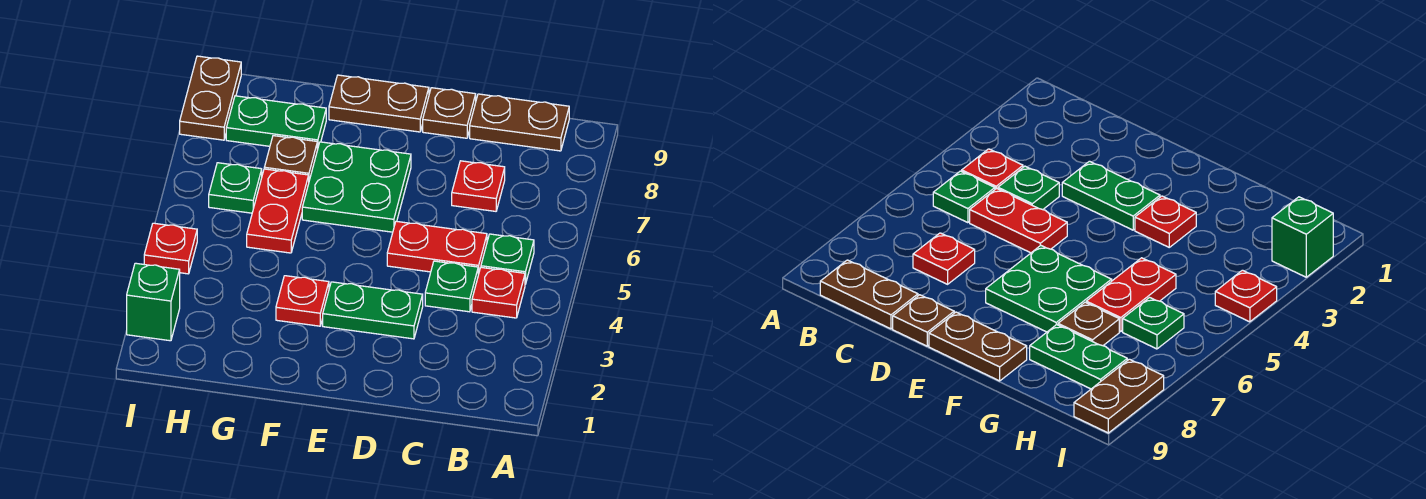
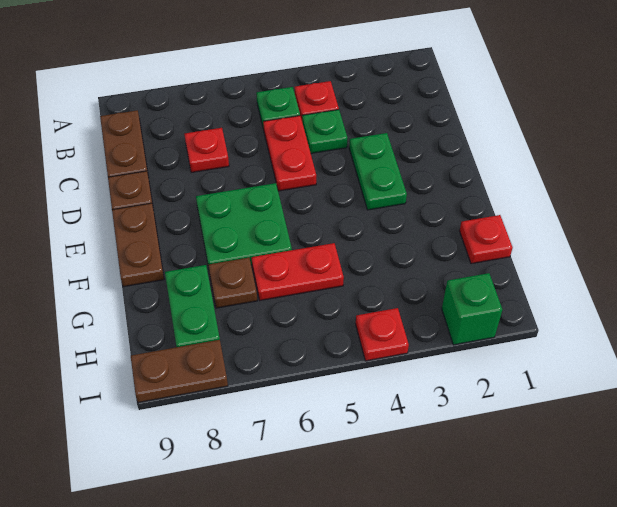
red 1x1 plate [276,276,329,326] -> red 1x1 plate moved to [460,215,513,264]
green 1x1 plate [209,163,262,213] -> none

